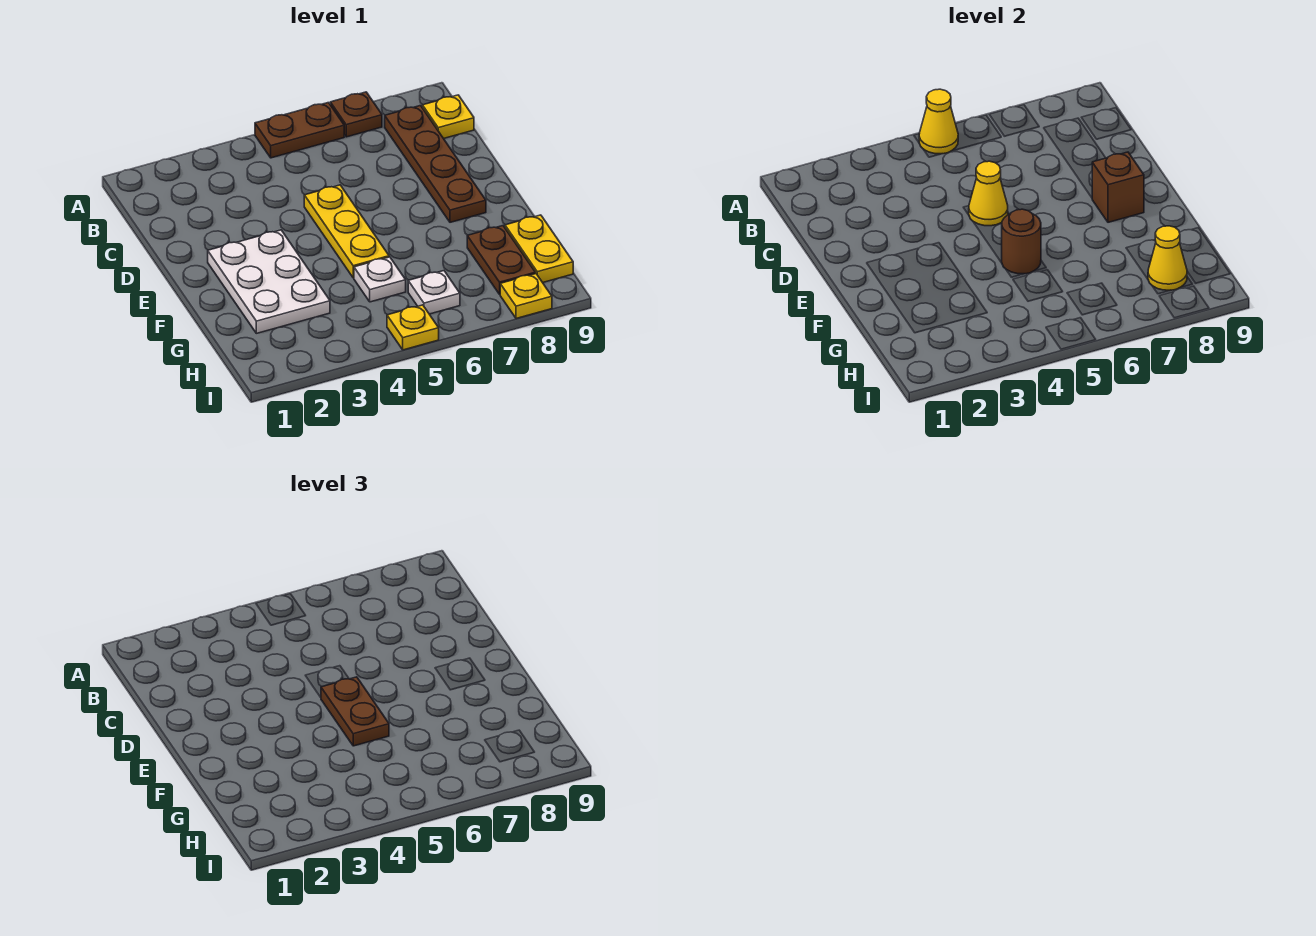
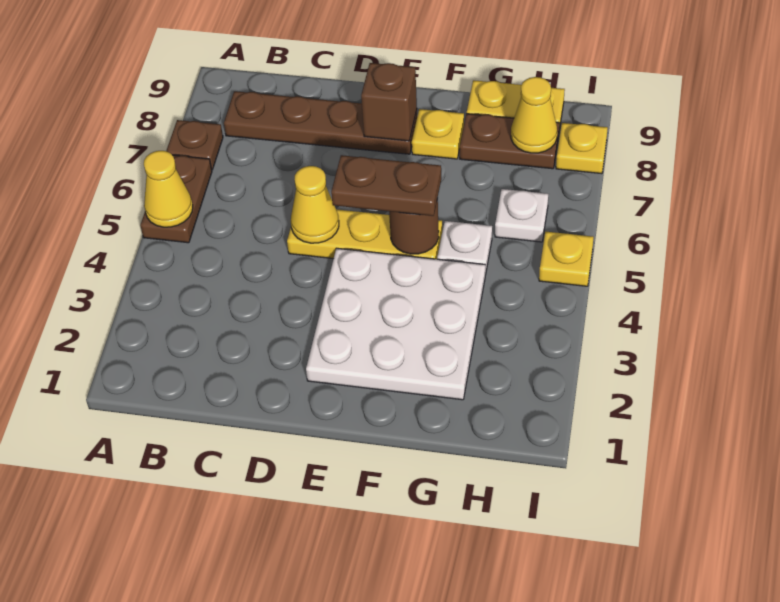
yellow 1x1 plate [422,95,474,139] -> yellow 1x1 plate moved to [412,109,464,159]
white 2x3 plate [208,230,330,333] -> white 3x3 plate [306,248,485,400]

